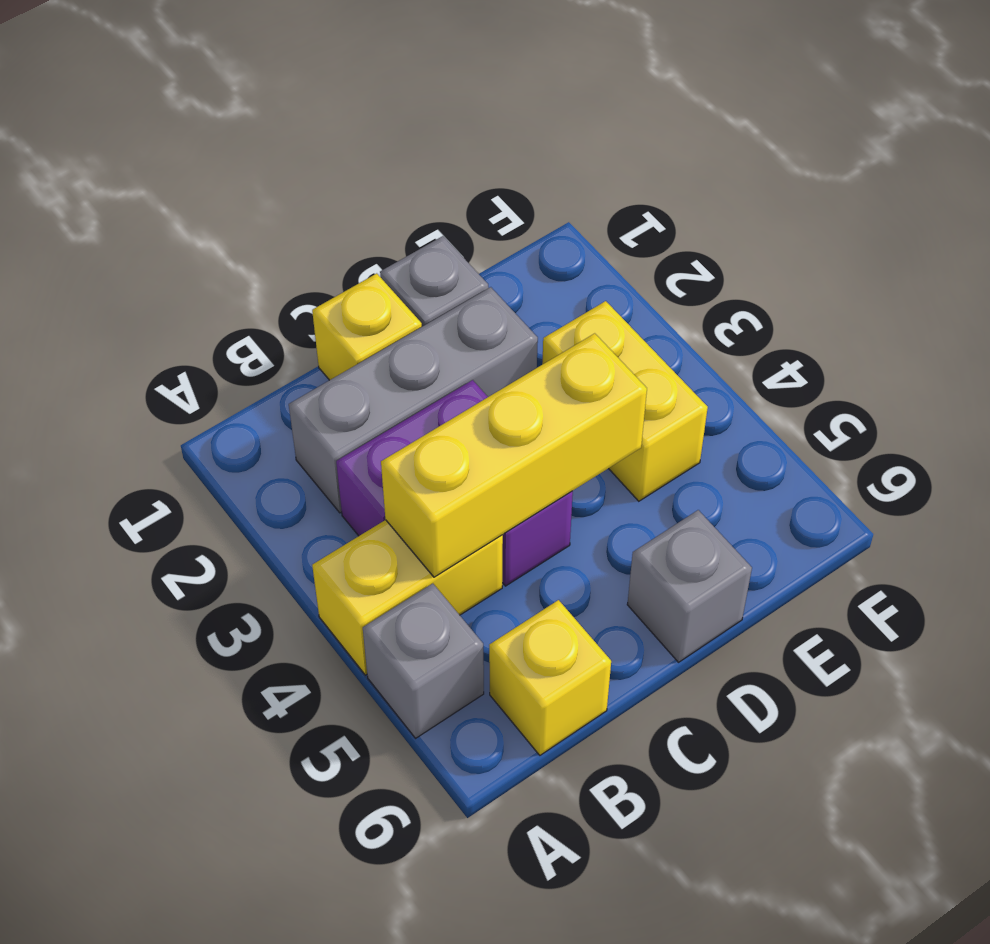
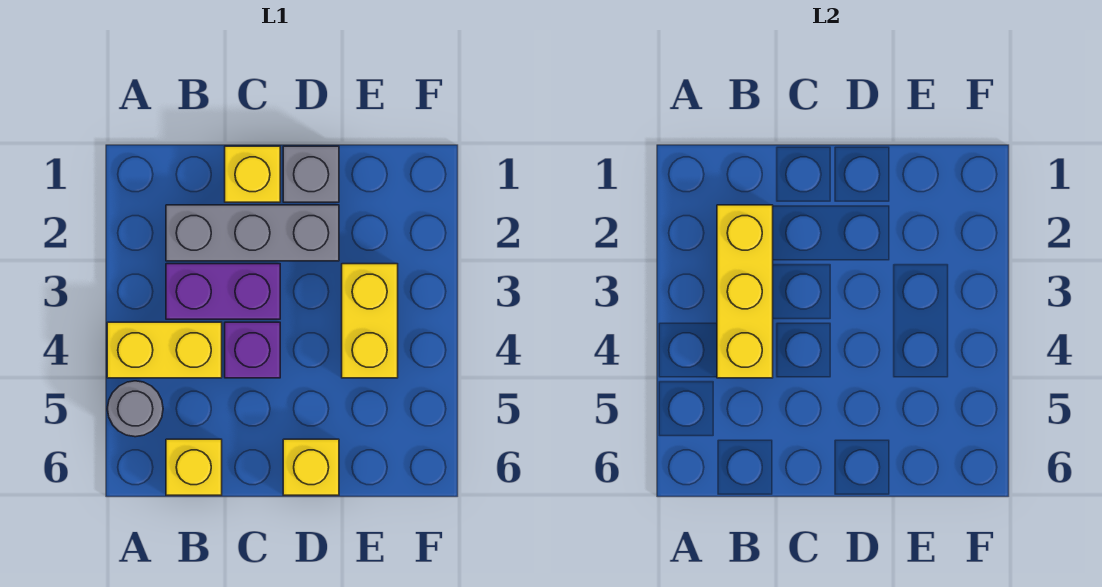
grey 1x1 brick [363,584,484,738] -> grey 1x1 round brick [107,381,163,437]
yellow 1x3 brick [381,333,647,577] -> yellow 1x3 brick turned to [717,205,773,378]
grey 1x1 brick [627,510,752,662] -> yellow 1x1 brick [283,439,339,495]

